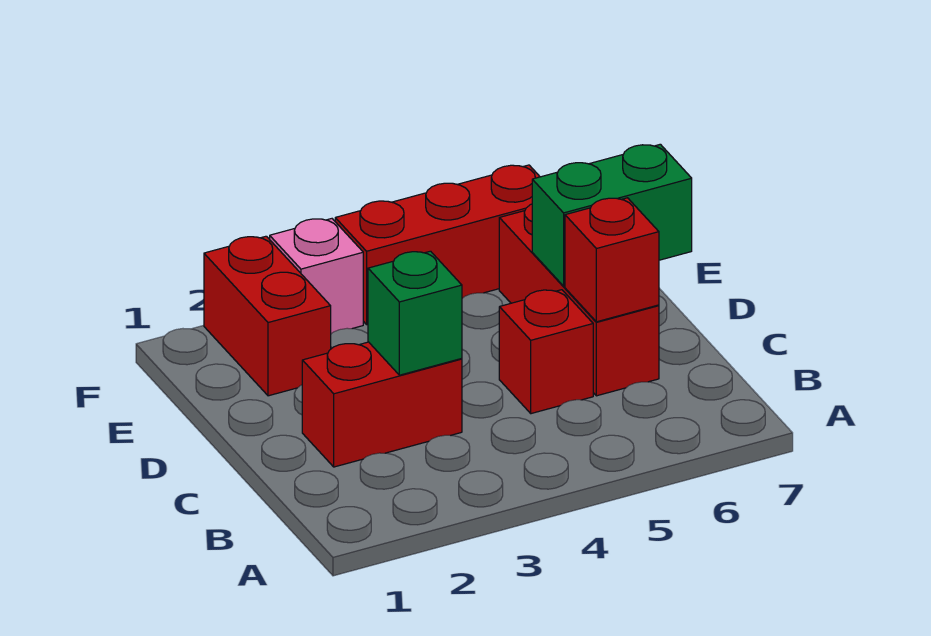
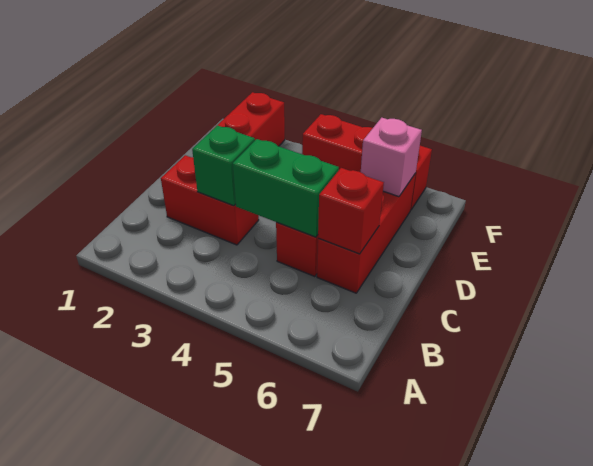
green 1x2 brick [532,144,692,286] -> green 1x2 brick moved to [233,139,339,237]
pink 1x1 brick [270,219,363,334] -> pink 1x1 brick moved to [361,118,422,197]

